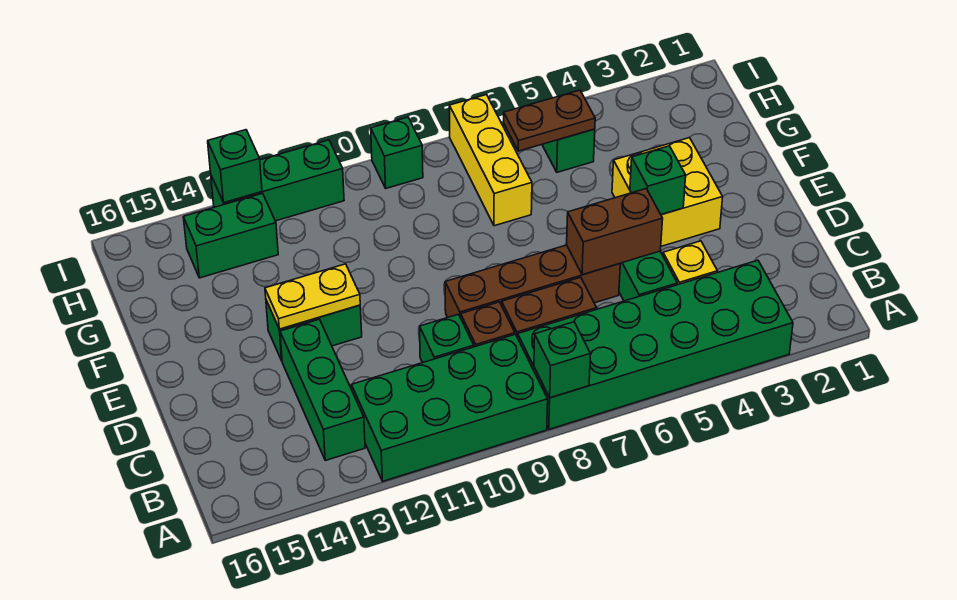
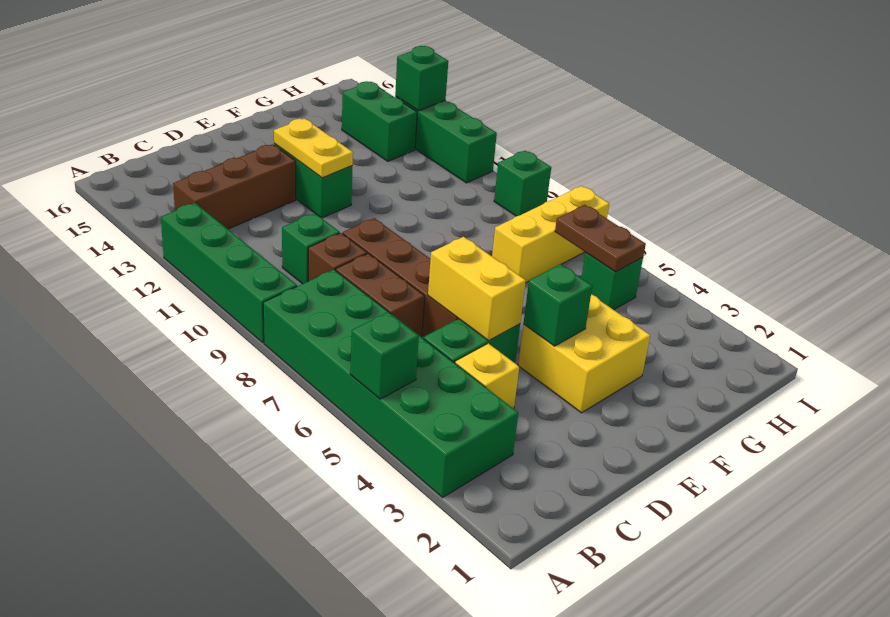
green 1x1 brick [534,322,590,398] -> green 1x1 brick moved to [350,312,419,399]
green 2x4 brick [351,334,548,481] -> green 1x4 brick [161,203,297,343]
green 1x3 brick [280,319,365,460] -> brown 1x3 brick [173,144,296,229]
brown 1x2 brick [567,189,663,275] -> yellow 1x2 brick [428,237,526,341]

